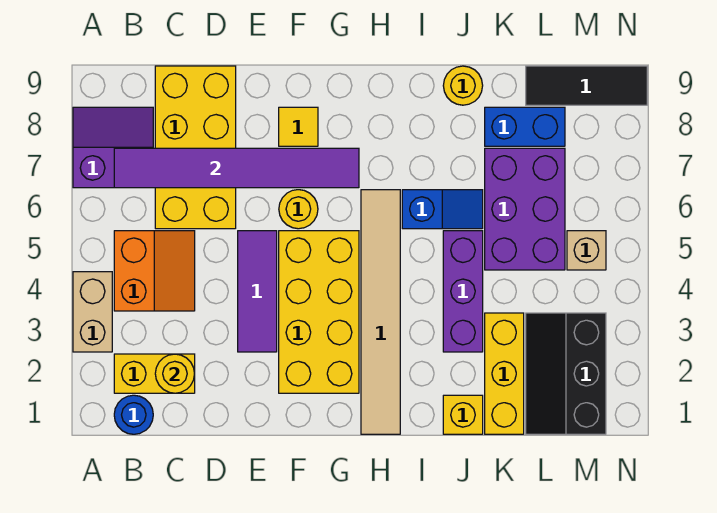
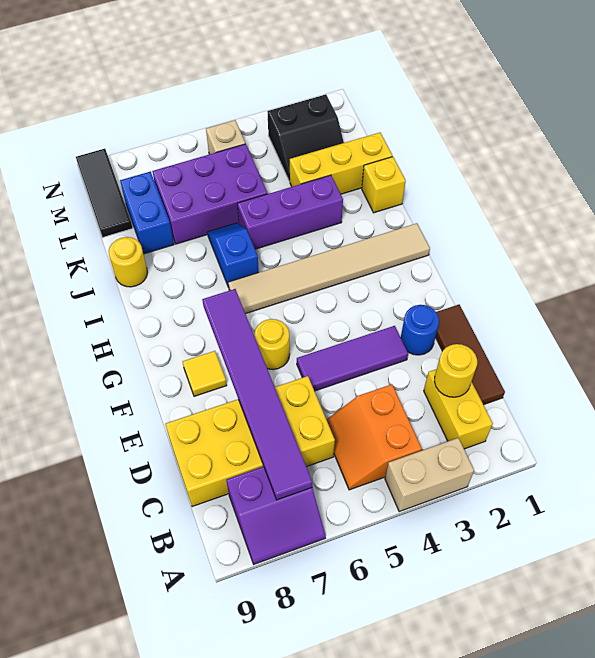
purple 2x2 slope [73,107,153,188] -> purple 2x2 slope turned to [226,467,326,564]
blue 1x1 round brick [114,395,153,434] -> blue 1x1 round brick moved to [401,305,439,355]
orange 2x2 slope [114,231,195,311] -> orange 2x2 slope turned to [327,384,422,490]
none -> brown 1x3 tile [435,305,505,405]
yellow 2x4 brick [279,231,359,393] -> none
black 2x3 slope [526,313,606,434] -> black 2x2 slope [267,94,344,182]

